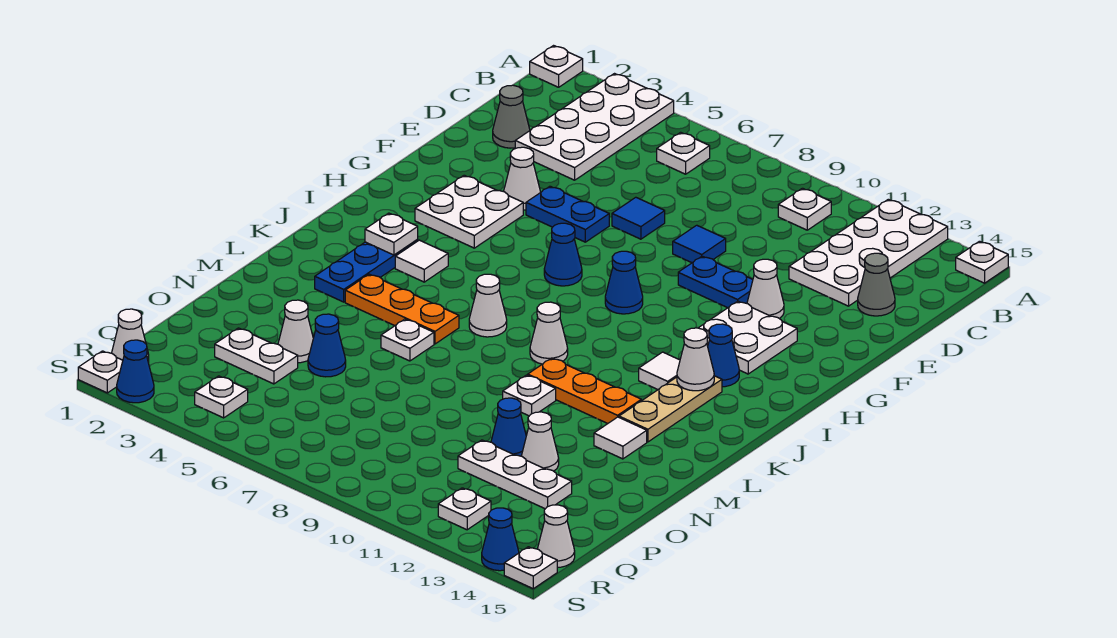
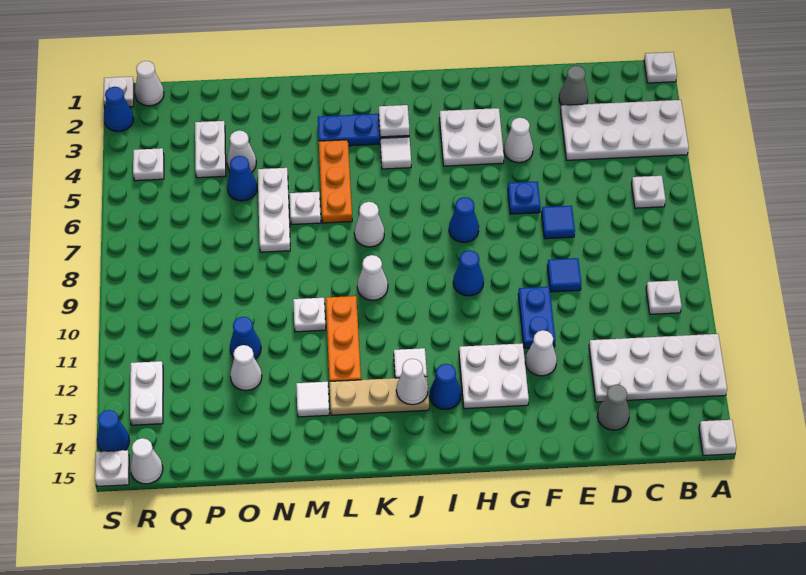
blue 1x2 plate [526,186,609,242] -> blue 1x1 plate [508,181,540,214]
white 1x3 plate [458,440,572,509] -> white 1x3 plate moved to [258,168,290,252]
white 1x1 plate [438,488,491,530] -> white 1x2 plate [130,361,163,425]

